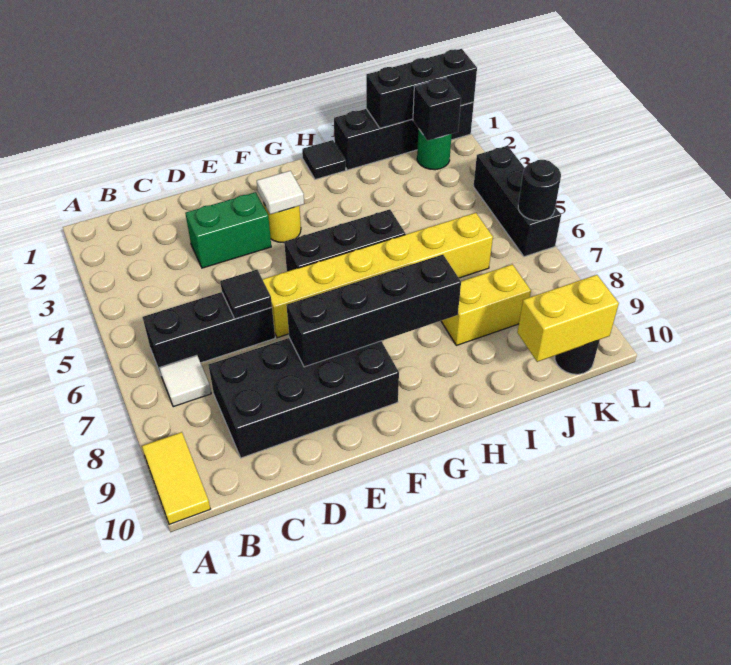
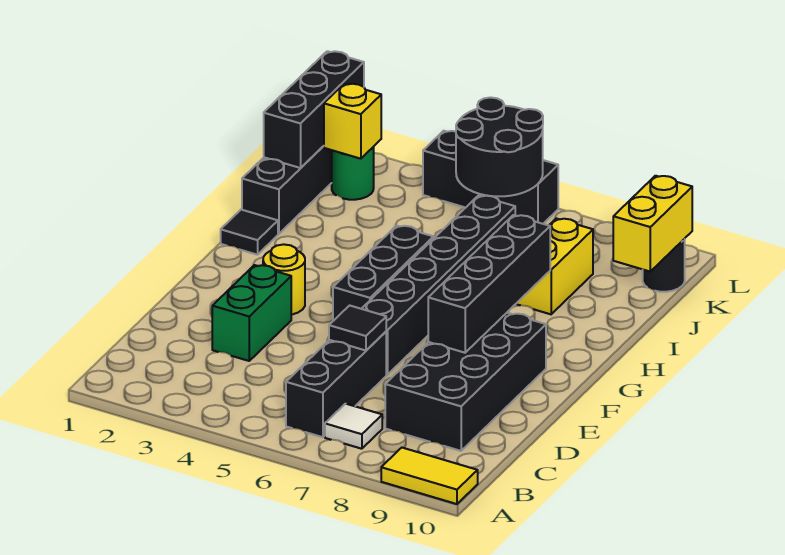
yellow 1x6 brick [263,213,493,338] -> black 1x6 brick [362,195,515,375]
white 1x1 tile [257,171,304,214] -> none
black 1x1 brick [413,78,461,141] -> yellow 1x1 brick [324,84,381,159]
black 1x1 round brick [518,160,561,221] -> black 2x2 round brick [456,98,543,196]

